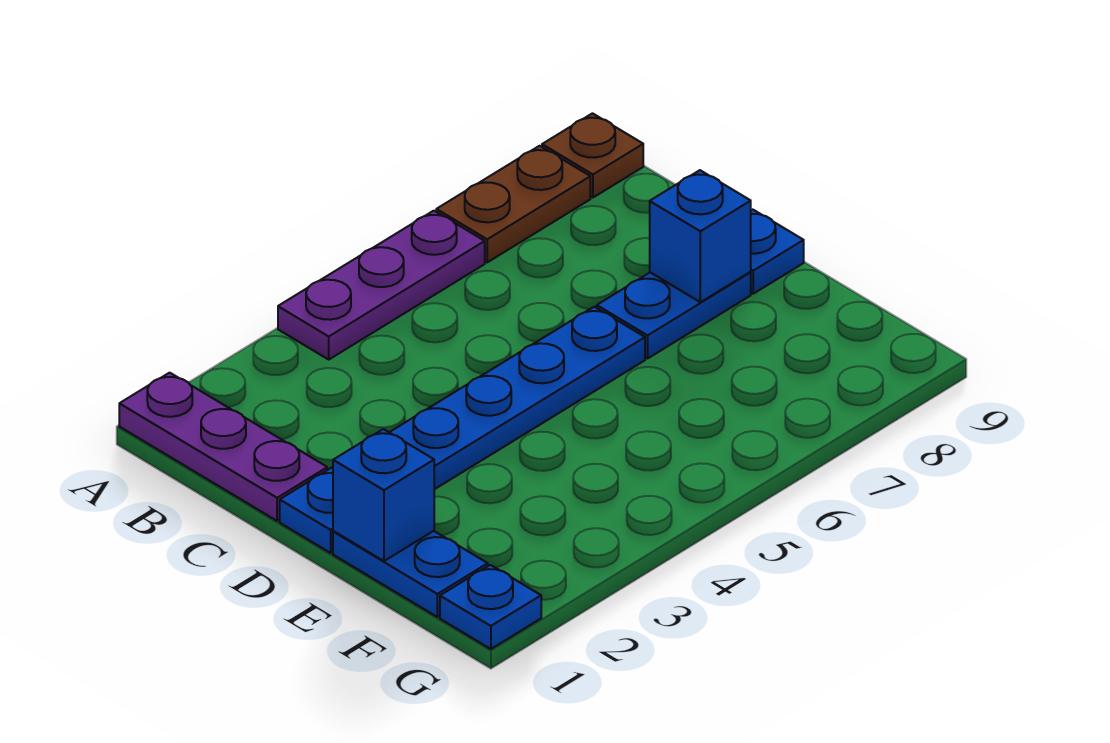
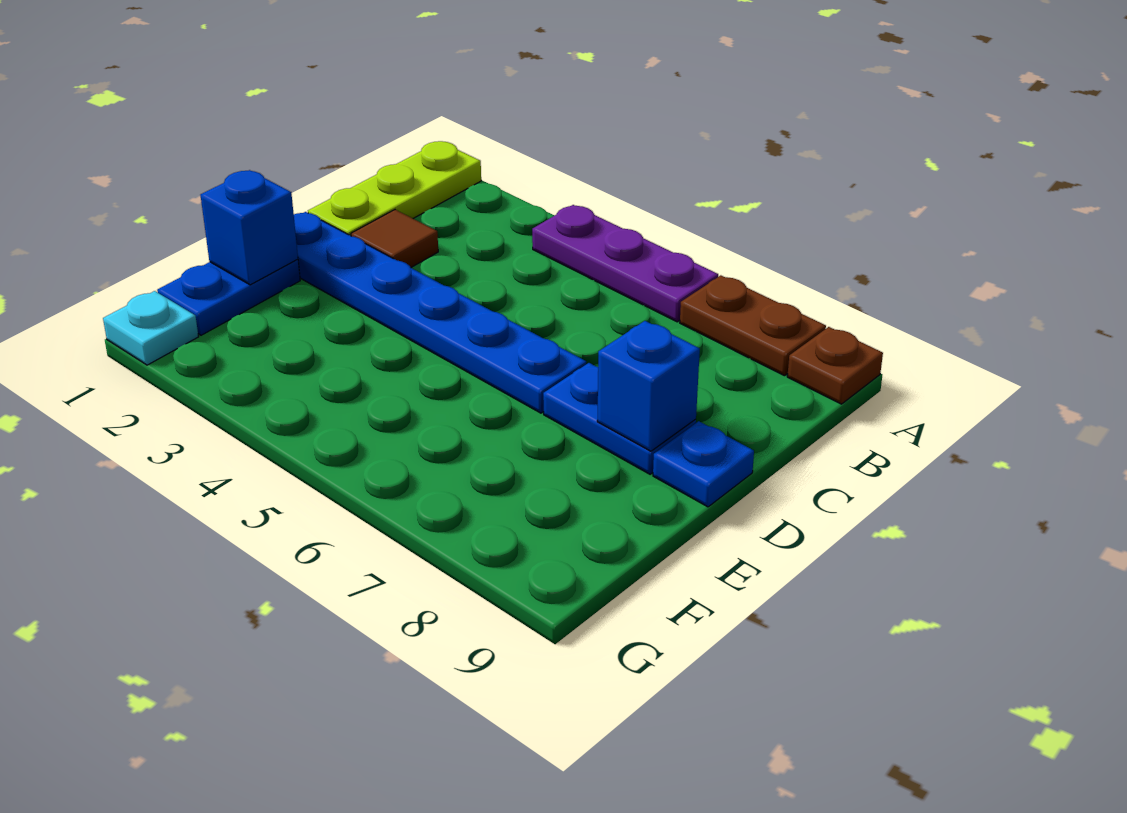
purple 1x3 plate [119,373,327,521] -> lime 1x3 plate [308,141,481,236]
none -> brown 1x1 tile [351,210,438,268]
blue 1x1 plate [440,565,541,649] -> cyan 1x1 plate [103,291,199,365]

